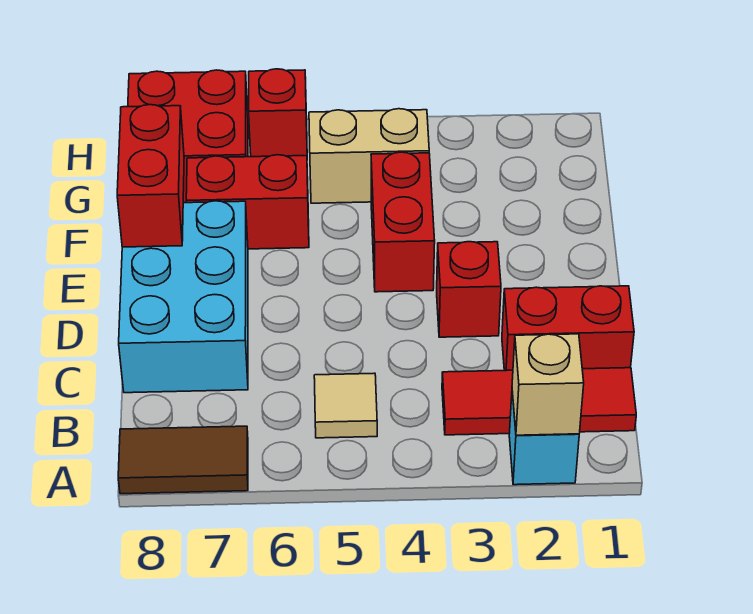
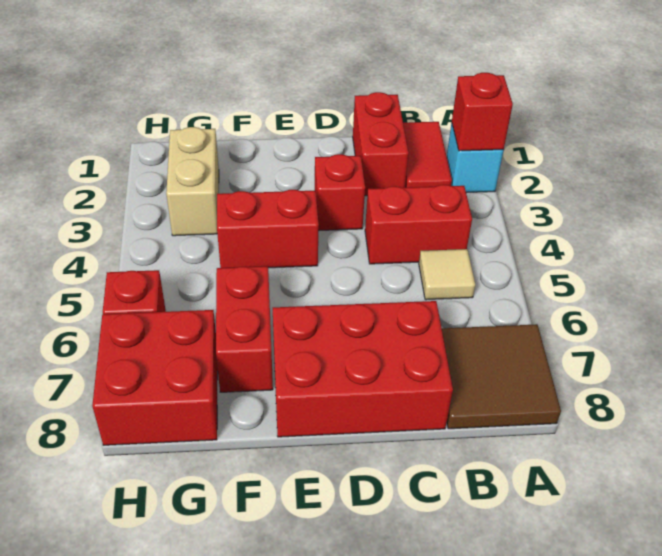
tan 1x1 brick [512,334,584,435] -> red 1x1 brick [452,73,513,151]
brown 1x2 tile [118,426,248,494] -> brown 2x2 tile [442,324,561,429]
red 1x3 tile [442,368,636,435] -> red 1x2 tile [403,122,452,188]
cyan 2x3 brick [119,201,248,393] -> red 2x3 brick [273,301,453,437]
red 1x2 brick [117,105,184,247] -> red 1x2 brick moved to [365,185,472,264]
tan 1x2 brick [309,109,429,203] -> tan 1x2 brick moved to [166,127,219,236]

